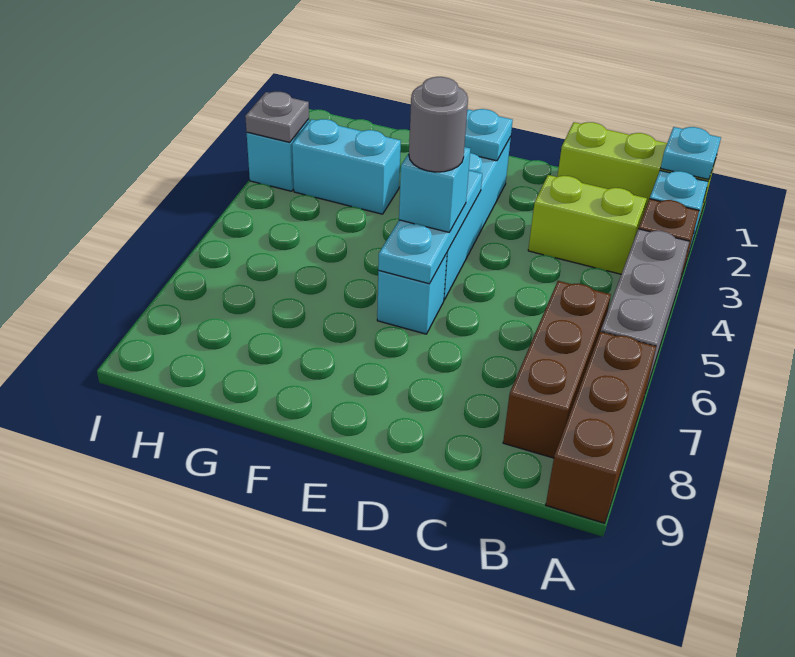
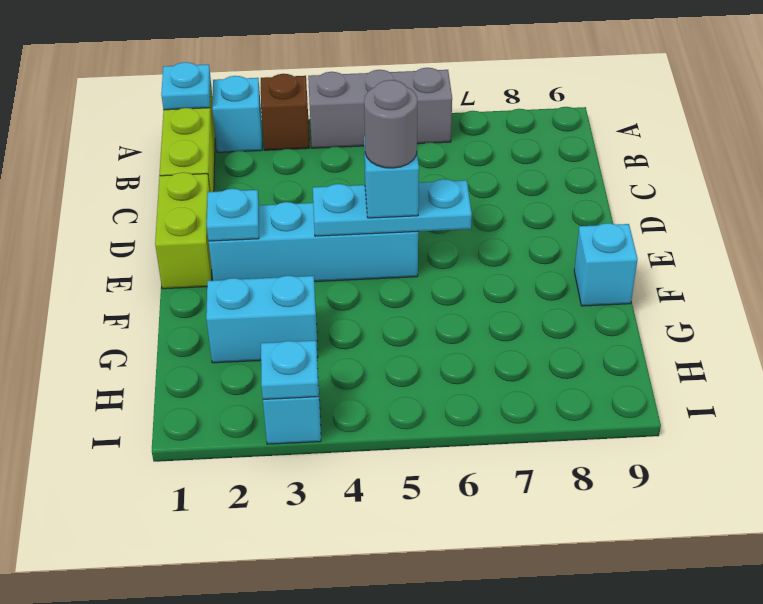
brown 1x3 brick [546,332,656,523] -> none
lime 1x2 brick [528,175,647,274] -> lime 1x2 brick moved to [155,172,212,289]
brown 1x3 brick [503,281,611,458] -> none
cyan 1x1 brick [377,253,447,334] -> cyan 1x1 brick moved to [574,223,638,306]
cyan 1x2 brick [292,119,401,214] -> cyan 1x2 brick turned to [206,276,318,363]
grey 1x1 plate [245,92,309,142] -> cyan 1x1 plate [261,340,319,399]

